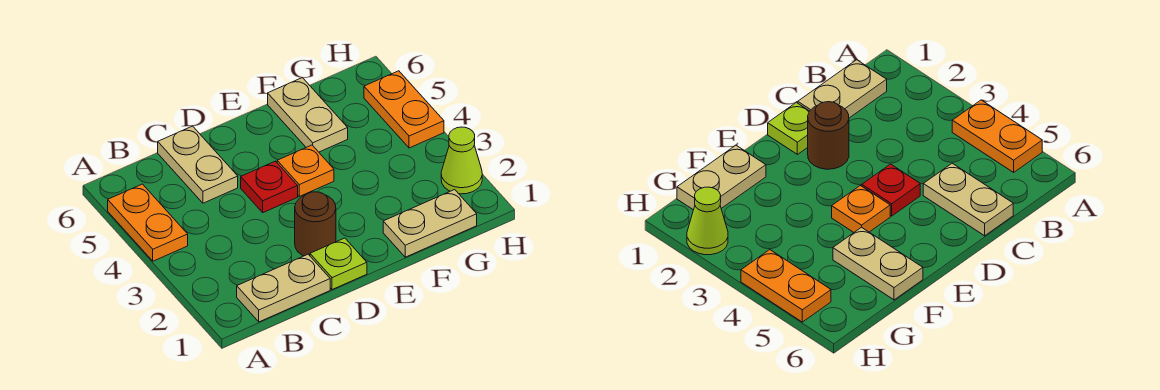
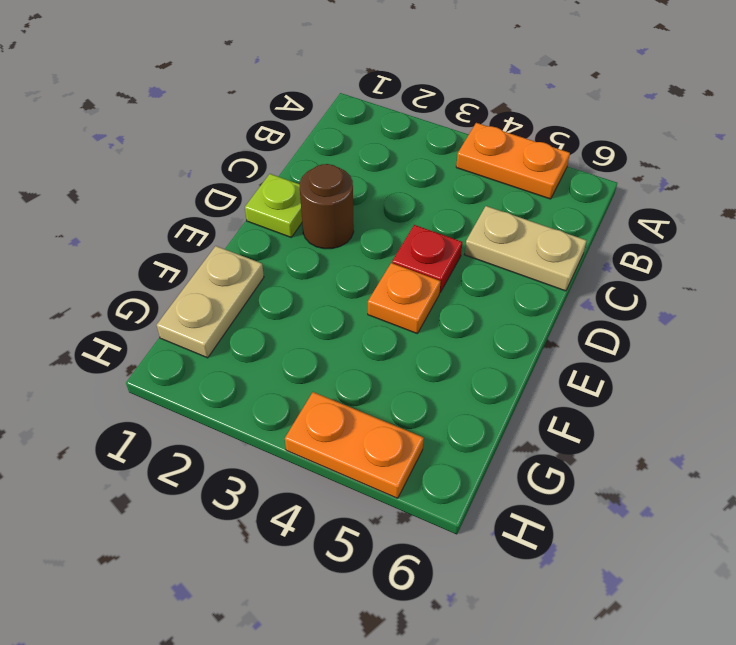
tan 1x2 plate [237,254,330,322] -> none
tan 1x2 plate [268,78,348,152] -> none
lime 1x1 cone [441,127,482,194] -> none

